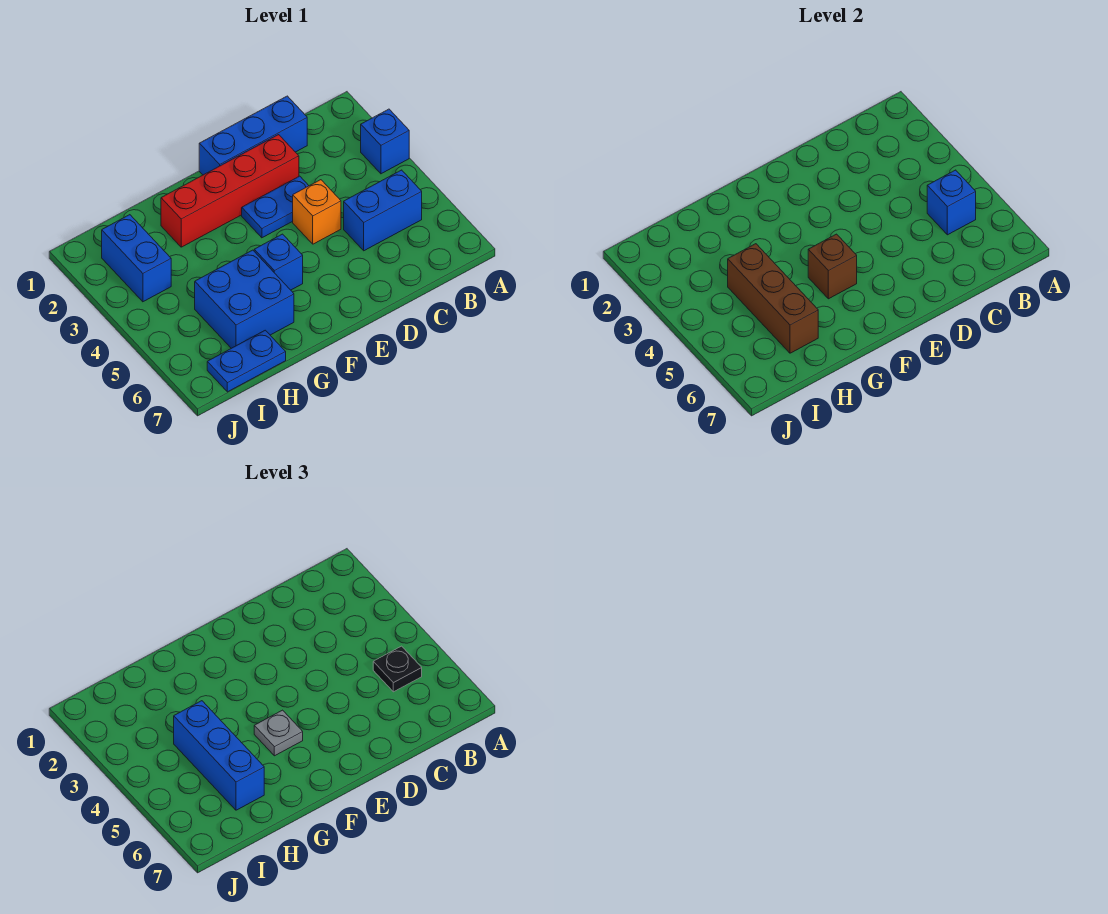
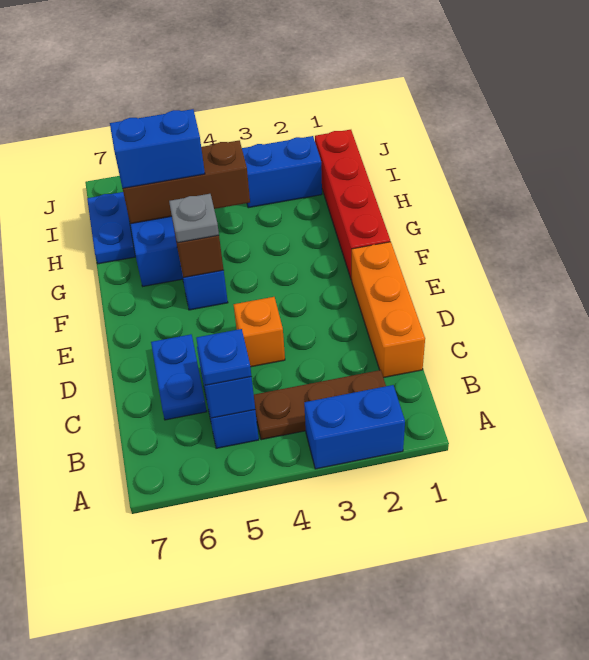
blue 1x1 brick [361,109,409,174] -> blue 1x2 brick [304,385,405,469]
none -> brown 1x3 plate [254,370,386,440]
black 1x1 plate [373,646,422,692] -> blue 1x1 plate [196,329,251,385]
blue 1x3 brick [199,96,307,175] -> orange 1x3 brick [352,242,425,378]
red 1x4 brick [161,135,299,247] -> red 1x4 brick moved to [315,130,390,280]
blue 1x2 plate [242,176,309,238] -> blue 1x2 plate moved to [151,334,207,420]
blue 1x3 brick [174,701,264,810] -> blue 1x2 brick [110,109,205,188]

